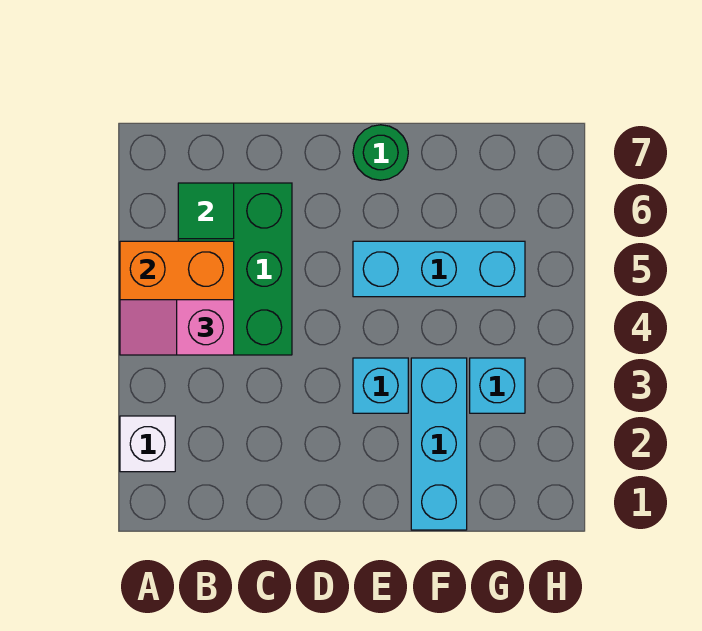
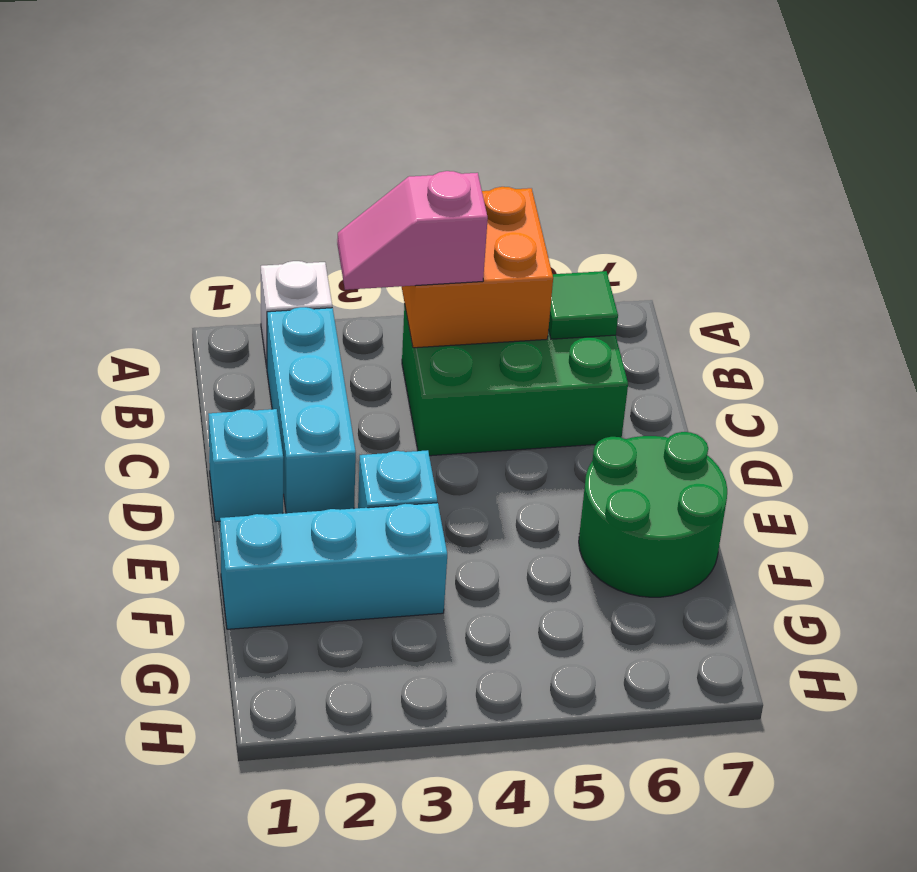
pink 1x2 slope [120,300,234,355] -> pink 1x2 slope turned to [337,171,488,290]
cyan 1x3 brick [353,241,525,297] -> cyan 1x3 brick moved to [267,307,356,513]
green 1x1 round brick [353,125,408,180] -> green 2x2 round brick [579,432,727,597]
cyan 1x1 brick [470,358,525,413] -> cyan 1x1 brick moved to [209,409,283,522]

